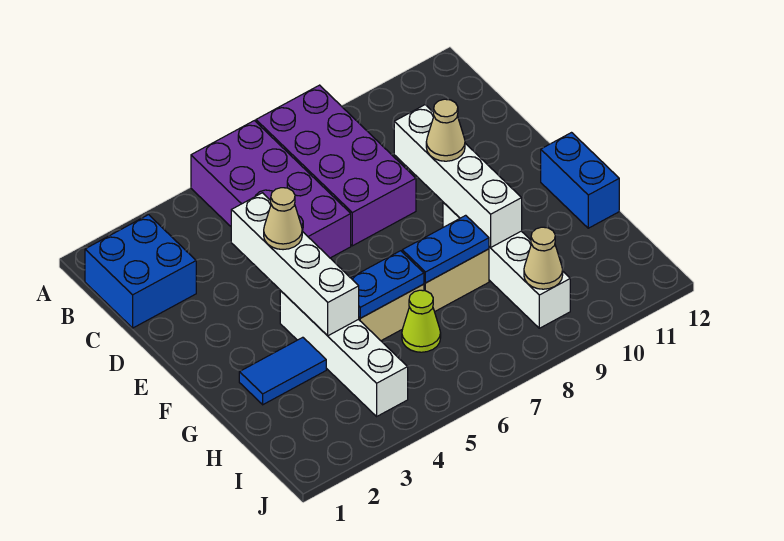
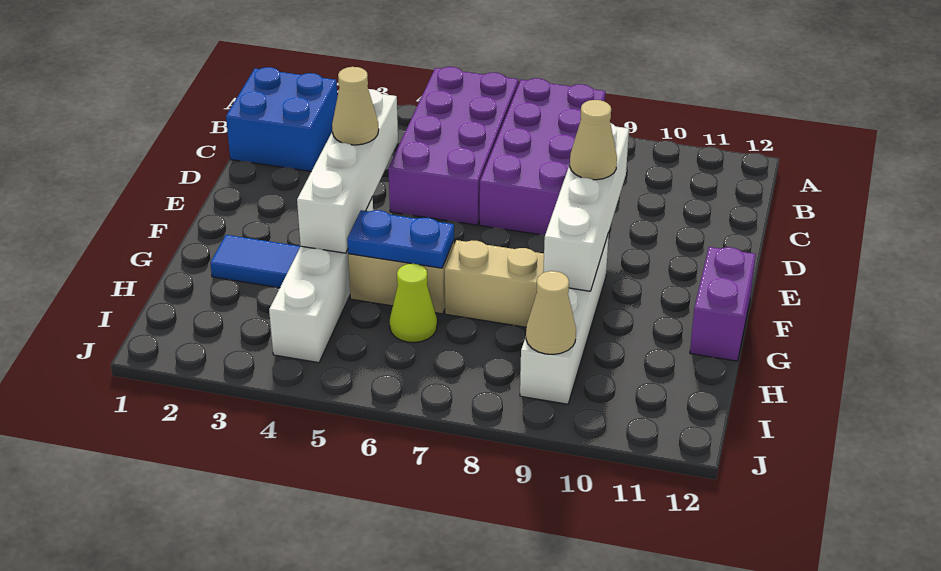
blue 1x2 brick [541,133,619,228] -> purple 1x2 brick [690,247,756,361]
blue 1x2 plate [402,215,489,283] -> none

